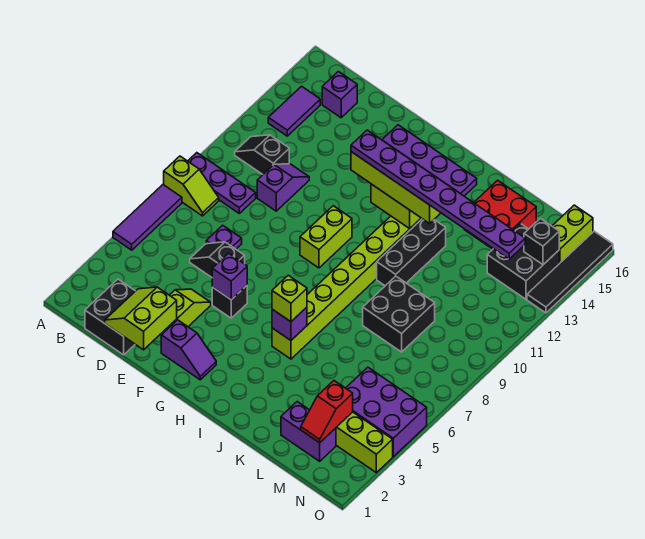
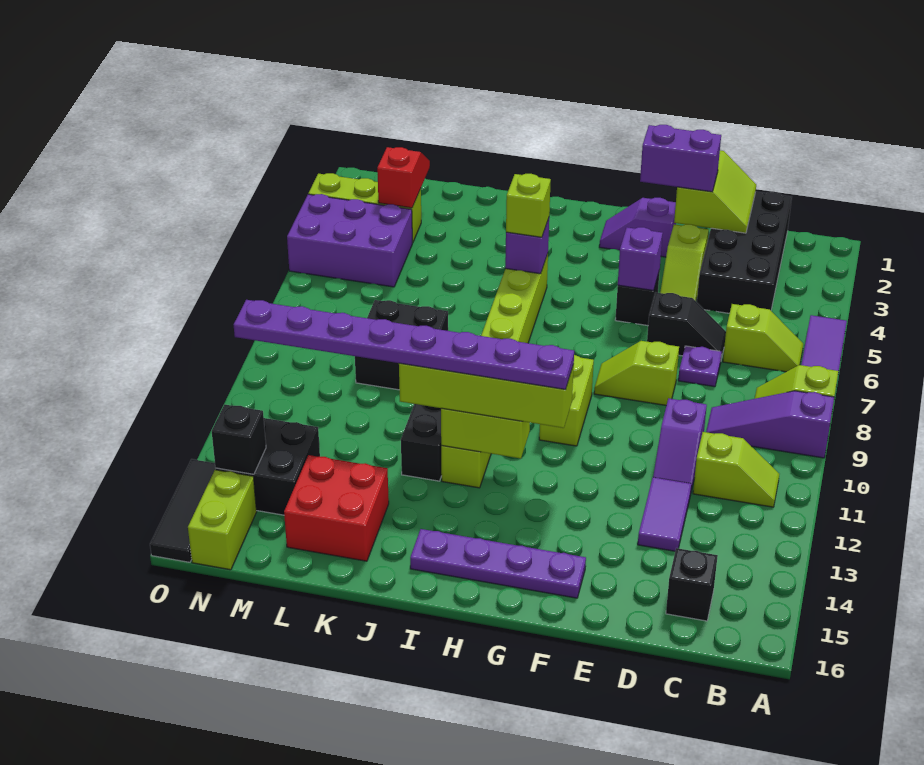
purple 1x3 plate [188,153,256,213] -> purple 1x3 slope [706,391,834,458]
none -> lime 1x2 slope [723,304,803,372]
black 1x2 slope [235,135,289,174] -> lime 1x2 slope [693,432,779,507]
purple 1x2 tile [268,86,320,136] -> purple 1x2 tile moved to [638,477,692,551]
black 2x2 brick [85,279,135,355] -> black 2x4 brick [697,192,792,313]
purple 1x1 brick [322,72,357,118] -> black 1x1 brick [666,548,718,621]
none -> lime 1x2 slope [594,341,679,405]
purple 1x2 brick [281,402,336,461] -> purple 1x2 brick moved to [640,125,721,192]
black 1x4 tile [527,231,613,313] -> black 1x3 tile [150,459,216,562]

